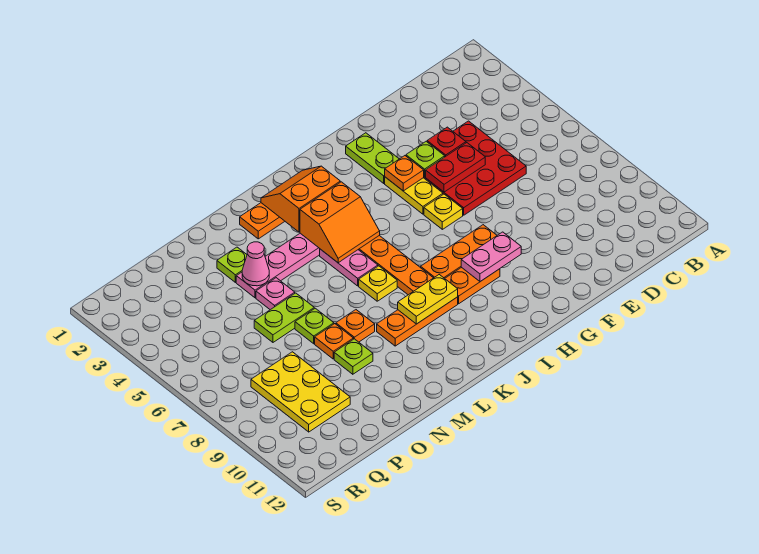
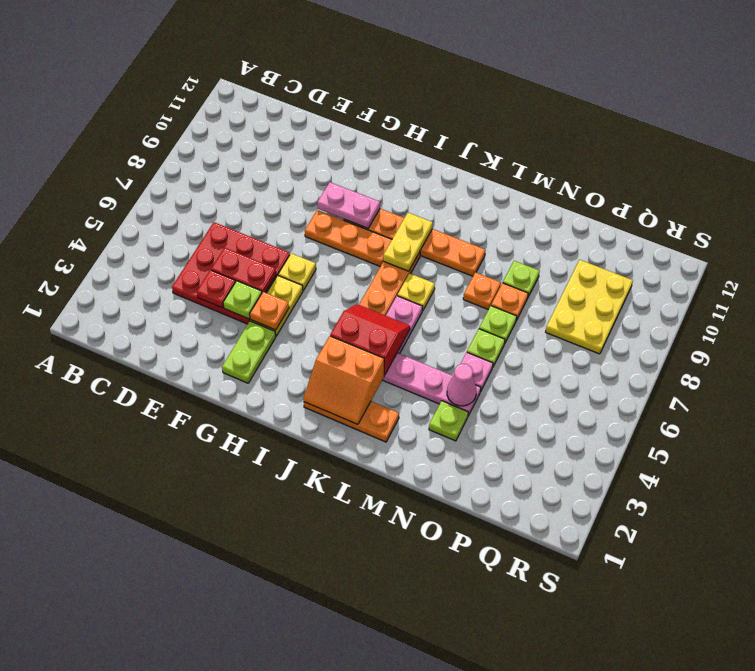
orange 2x2 slope [300,182,380,263] -> red 2x2 slope [330,304,410,375]
yellow 1x2 plate [398,275,458,324] -> yellow 1x2 plate turned to [383,213,433,271]
lime 1x2 plate [254,293,314,342] -> lime 1x1 plate [467,329,505,367]

